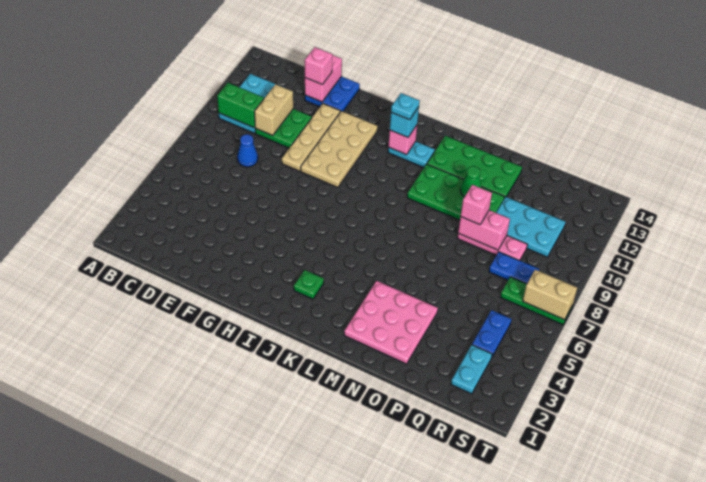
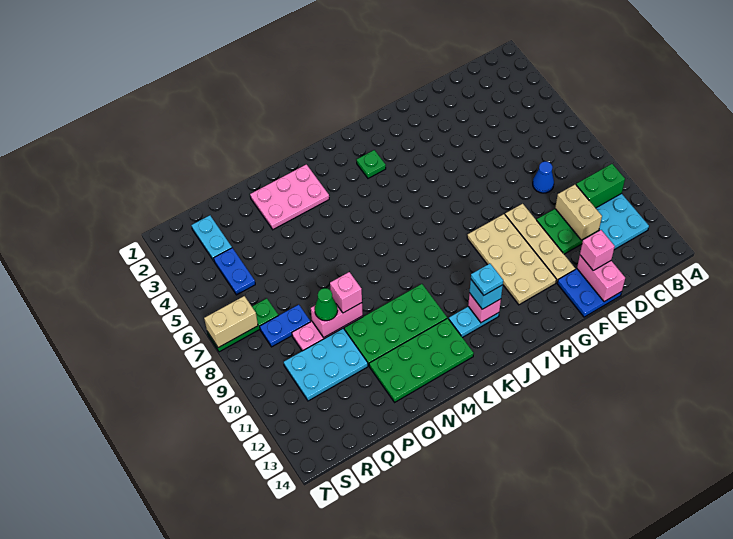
pink 3x3 plate [344,281,438,364] -> pink 2x3 plate [250,164,329,229]
green 1x1 cone [460,166,482,197] -> green 1x1 cone moved to [315,288,338,321]

